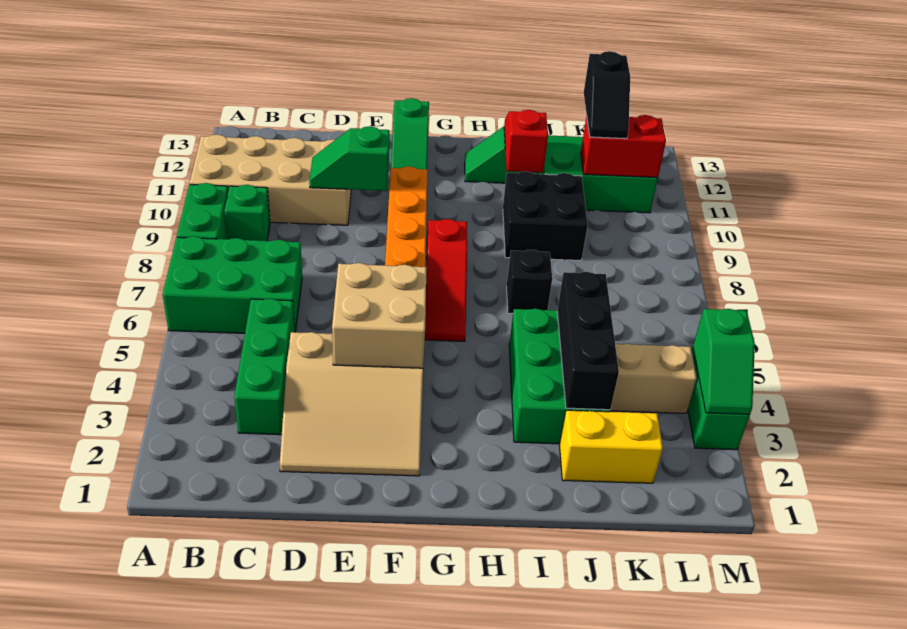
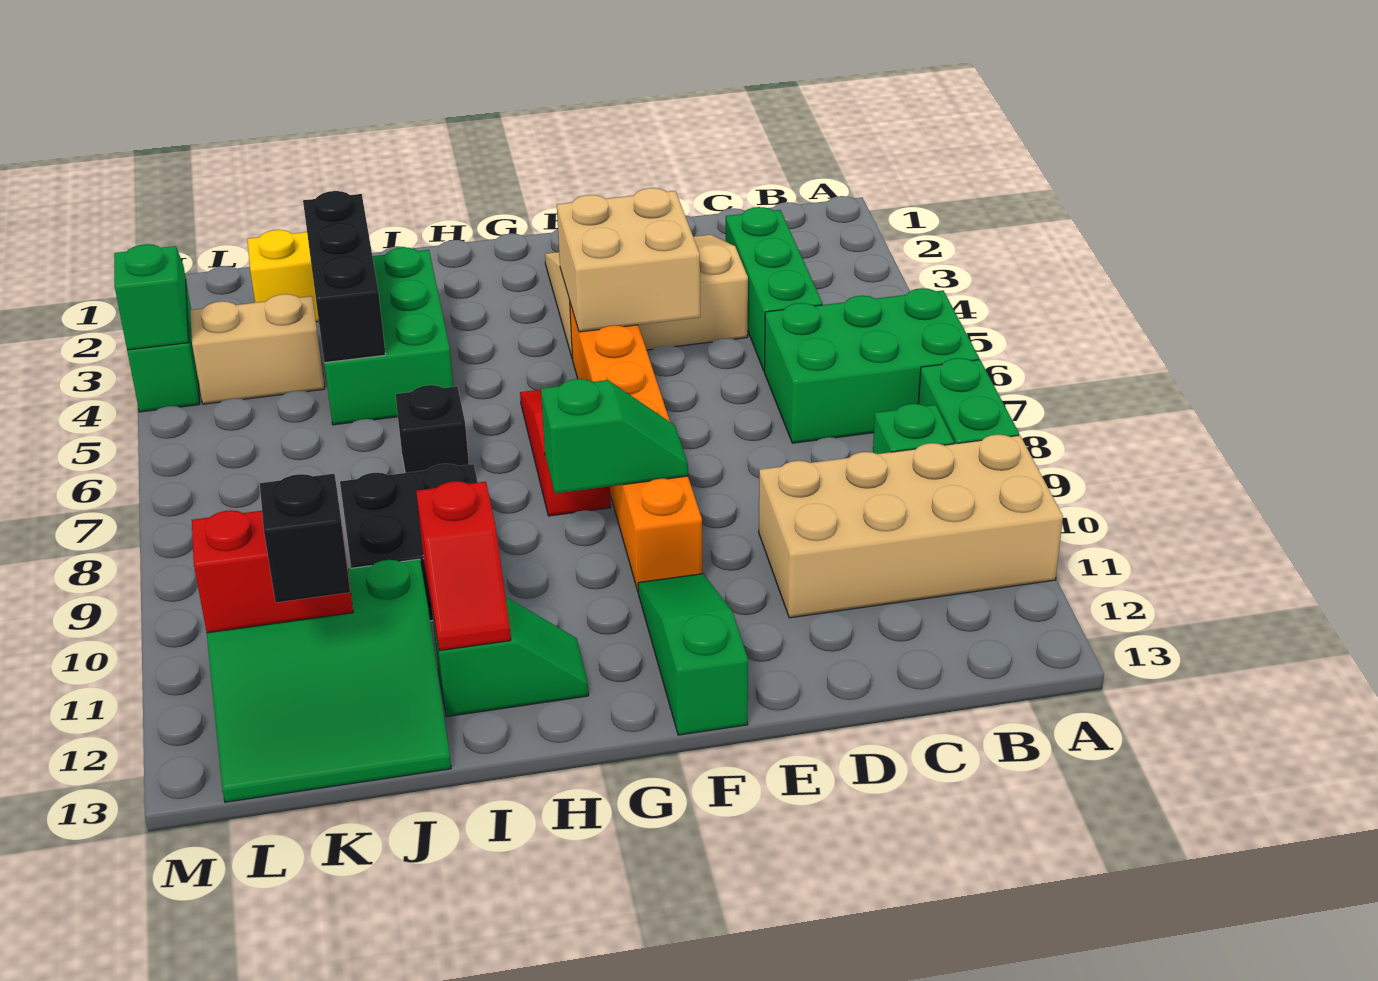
green 1x2 slope [309,126,389,191] -> green 1x2 slope moved to [541,379,688,493]

